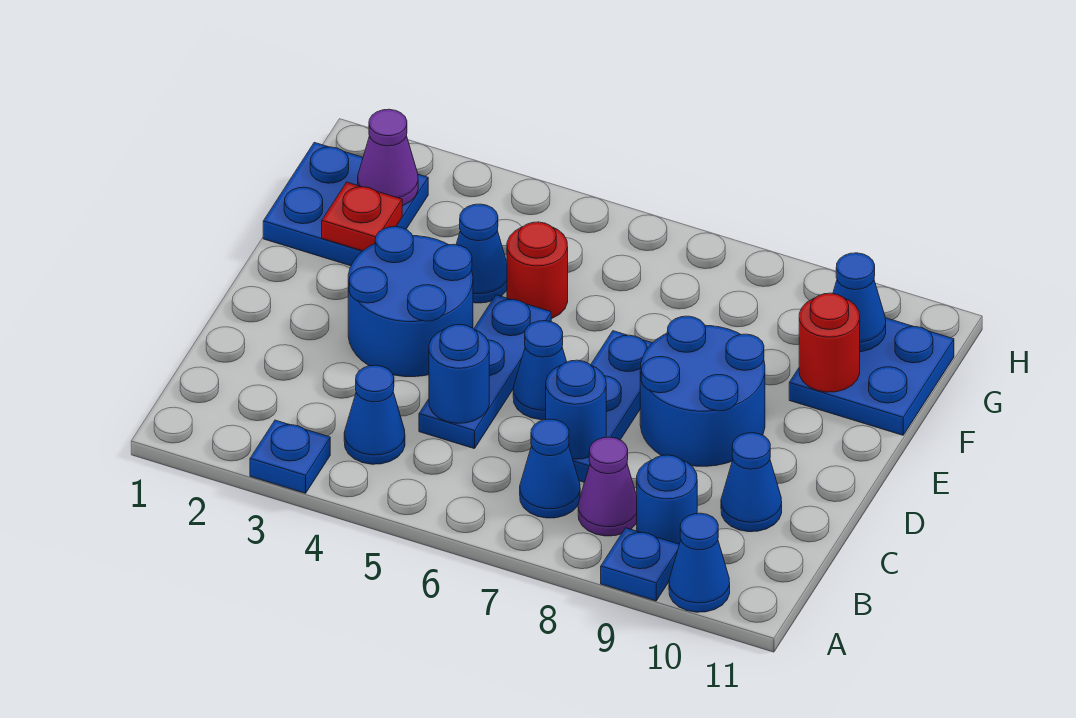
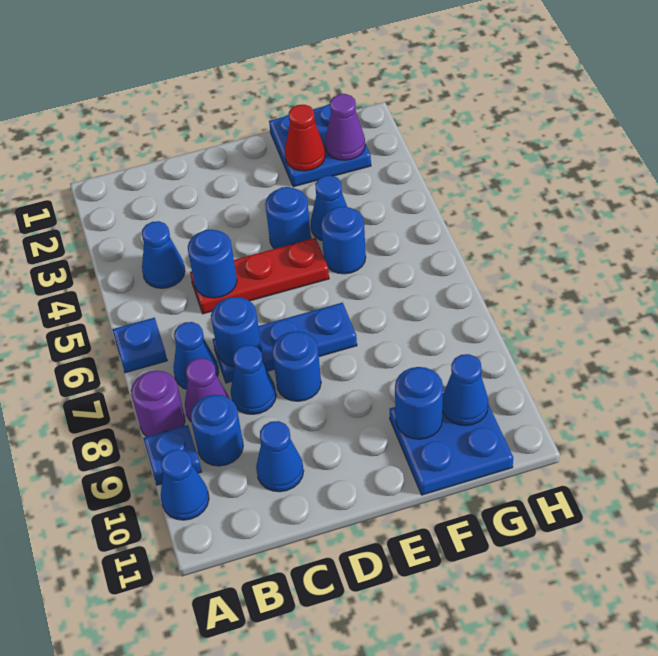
blue 1x1 plate [250,420,330,493] -> blue 1x1 plate moved to [112,318,167,373]
none -> purple 1x1 round brick [131,371,185,437]
blue 1x3 plate [419,295,551,449] -> red 1x3 plate [190,238,329,314]
blue 2x2 round brick [348,227,473,377] -> blue 1x1 round brick [265,187,311,249]
blue 1x1 cone [513,321,567,420] -> blue 1x1 cone moved to [231,345,276,414]
blue 2x2 round brick [640,316,765,466] -> blue 1x1 round brick [272,331,321,401]
red 1x1 plate [322,182,402,251] -> red 1x1 cone [285,105,325,171]
red 1x1 round brick [507,222,568,319] -> blue 1x1 round brick [321,206,366,274]
red 1x1 round brick [799,293,860,392] -> blue 1x1 round brick [395,367,443,439]

